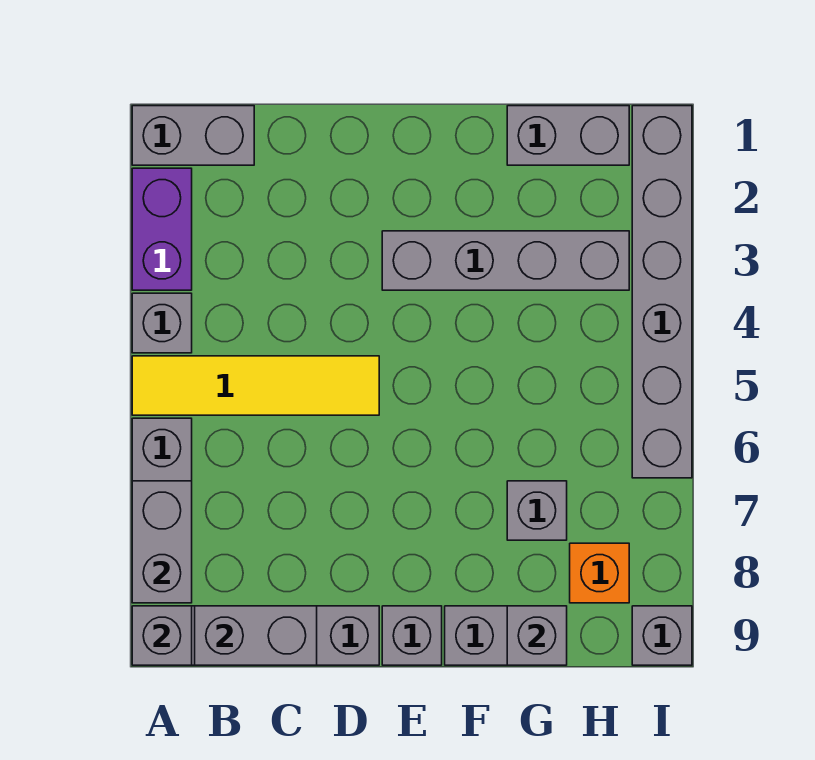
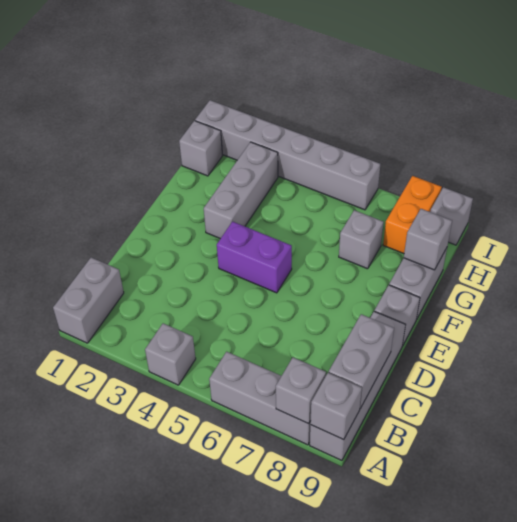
purple 1x2 brick [132,168,192,290] -> purple 1x2 brick moved to [217,222,292,293]
yellow 1x4 tile [132,356,379,415] -> none
grey 1x2 brick [132,481,192,603] -> grey 1x1 brick [276,358,326,424]
grey 1x4 brick [382,231,629,290] -> grey 1x3 brick [204,142,278,239]
grey 1x2 brick [507,106,629,165] -> grey 1x1 brick [179,121,223,176]
orange 1x1 brick [570,543,629,603] -> orange 1x2 brick [383,176,442,254]

